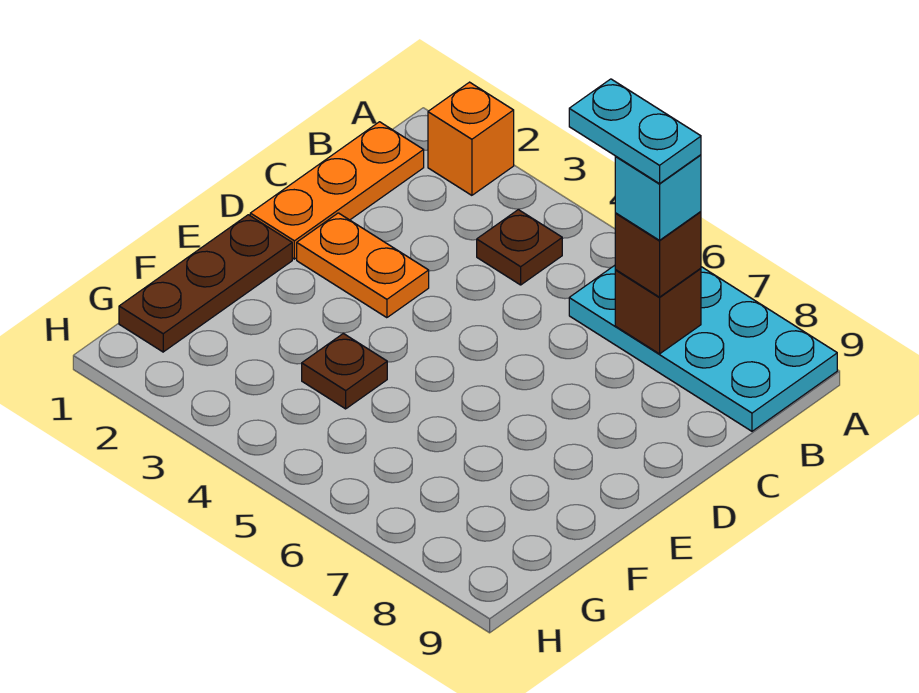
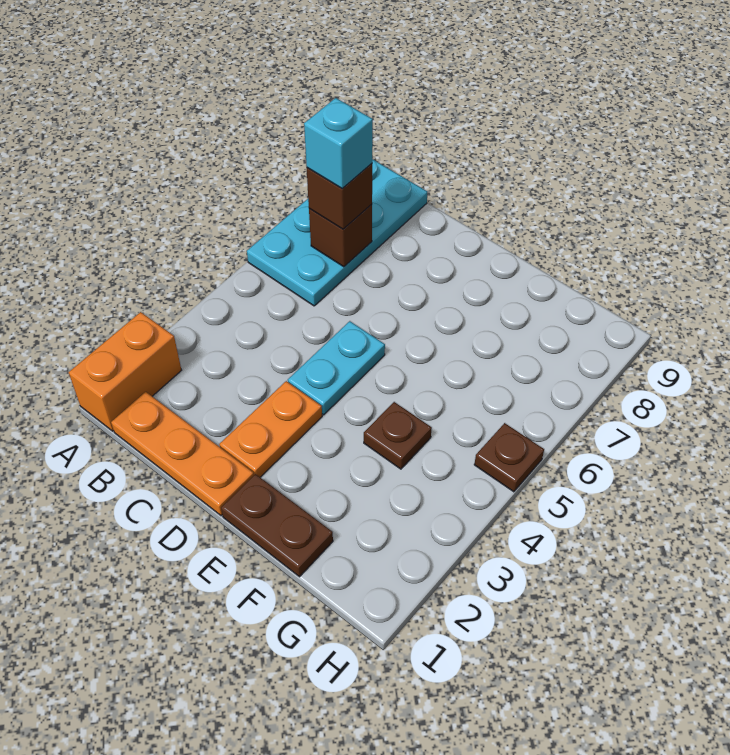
orange 1x1 brick [428,82,514,195] -> orange 1x2 brick [69,312,181,431]
brown 1x1 plate [477,210,562,285] -> brown 1x1 plate moved to [474,423,544,492]
cyan 1x2 plate [569,79,701,184] -> cyan 1x2 plate moved to [288,321,385,415]
brown 1x3 plate [119,215,292,352] -> brown 1x2 plate [221,474,333,577]

